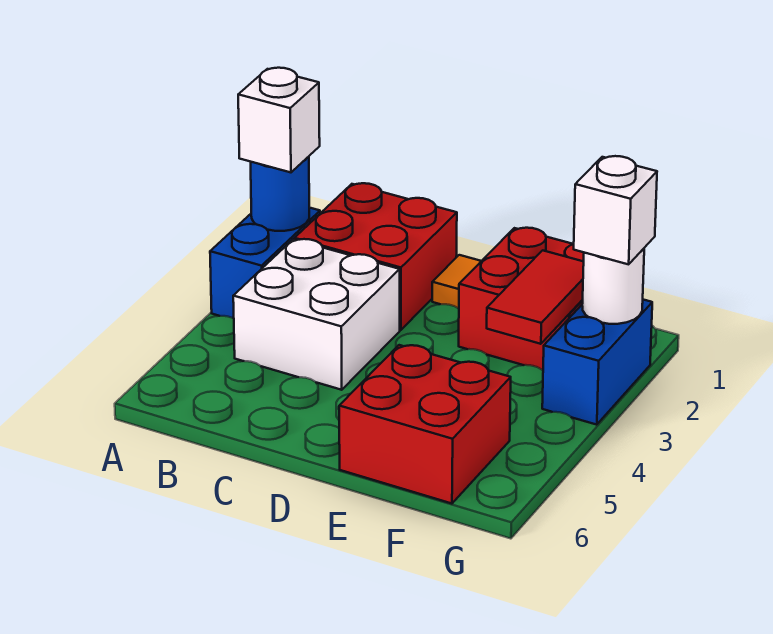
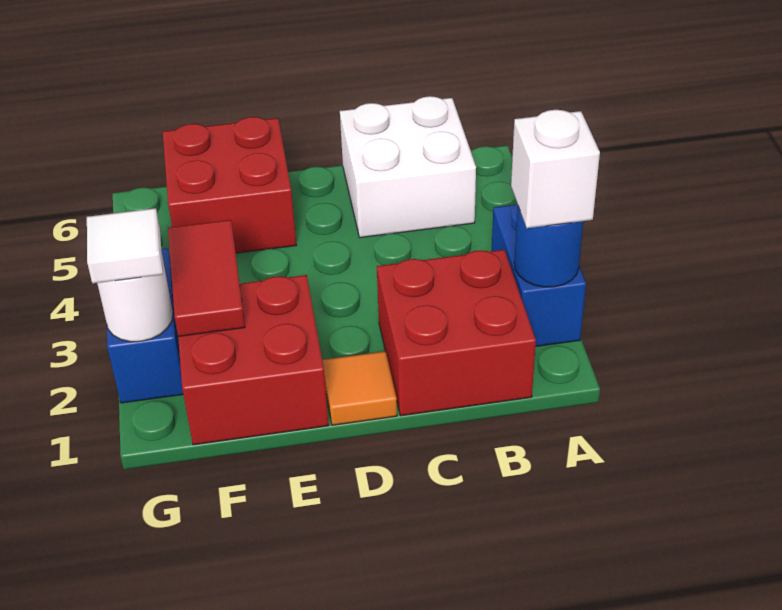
white 2x2 brick [233,239,400,390] -> white 2x2 brick moved to [340,96,476,238]
white 1x1 brick [574,156,657,264] -> white 1x1 tile [87,208,163,283]

